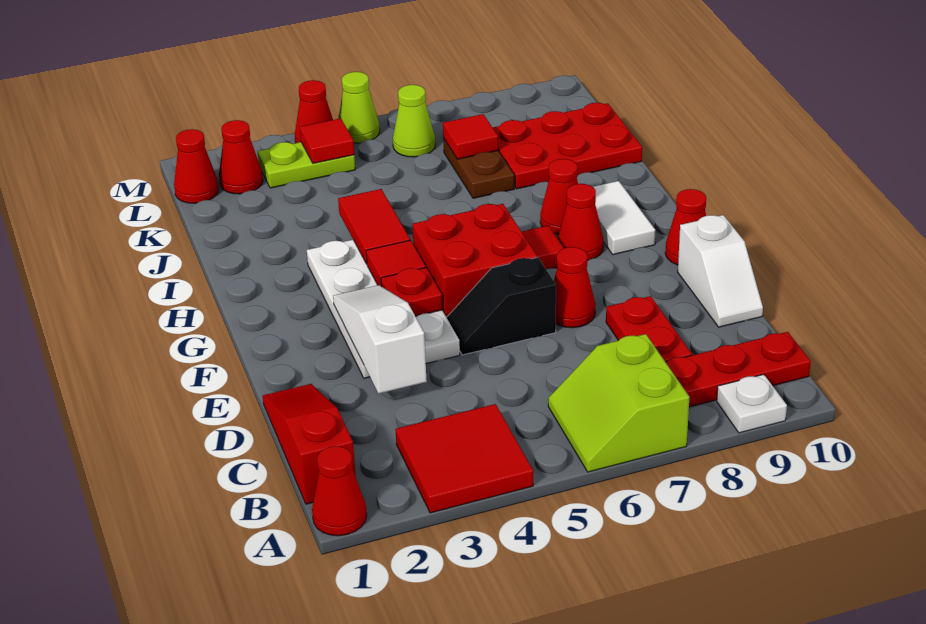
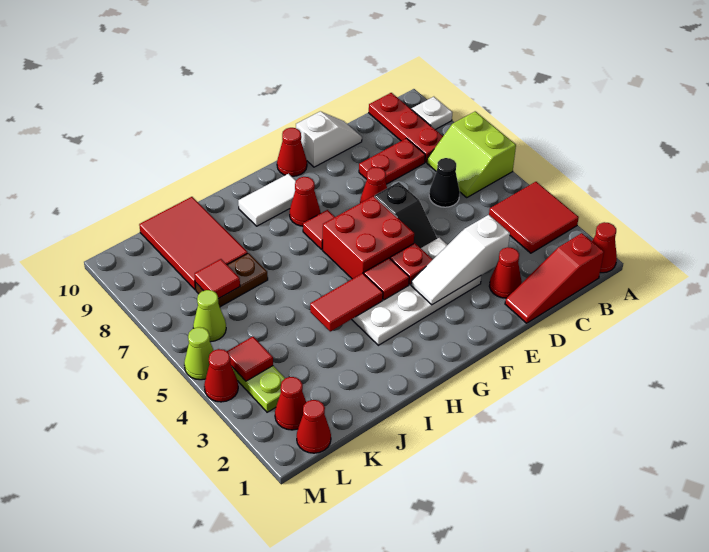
lime 2x2 slope [548,334,689,472] -> lime 2x2 slope turned to [427,111,516,197]
none -> black 1x1 cone [429,158,460,207]
red 1x1 cone [540,159,578,235] -> red 1x1 cone moved to [489,247,522,298]
red 2x3 plate [493,103,642,189] -> red 2x3 tile [139,197,248,290]

